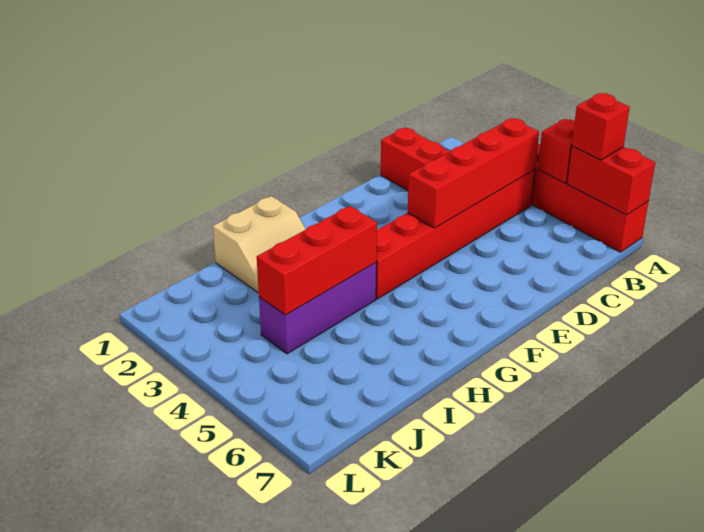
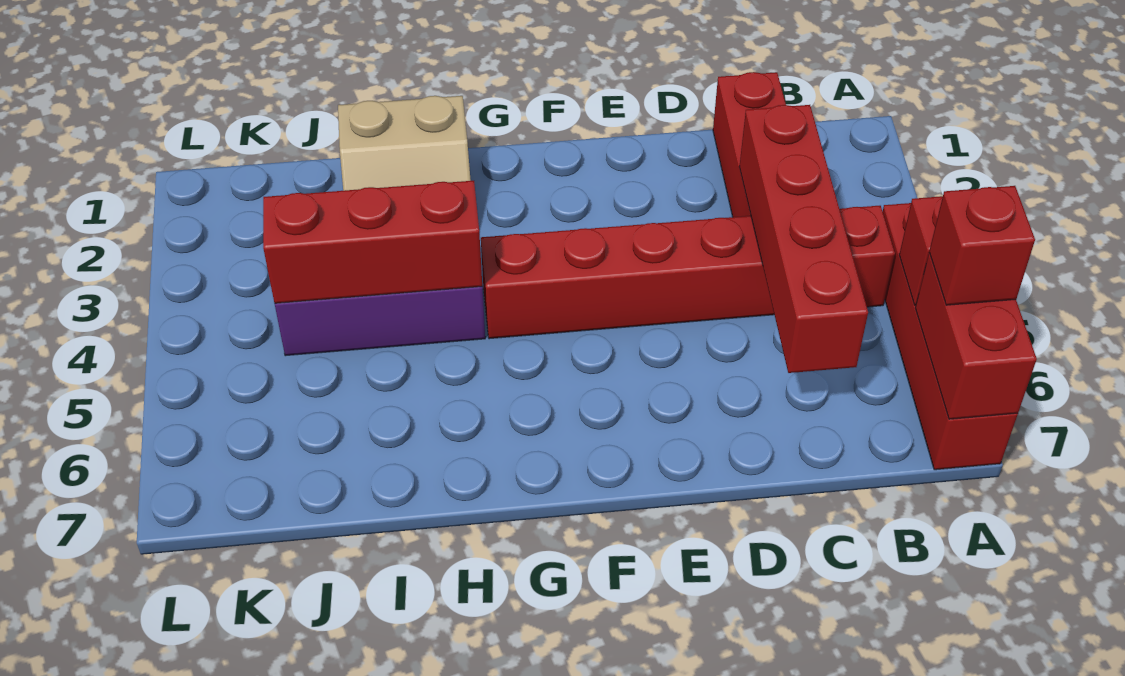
red 1x4 brick [408,118,539,228] -> red 1x4 brick turned to [739,105,868,373]

